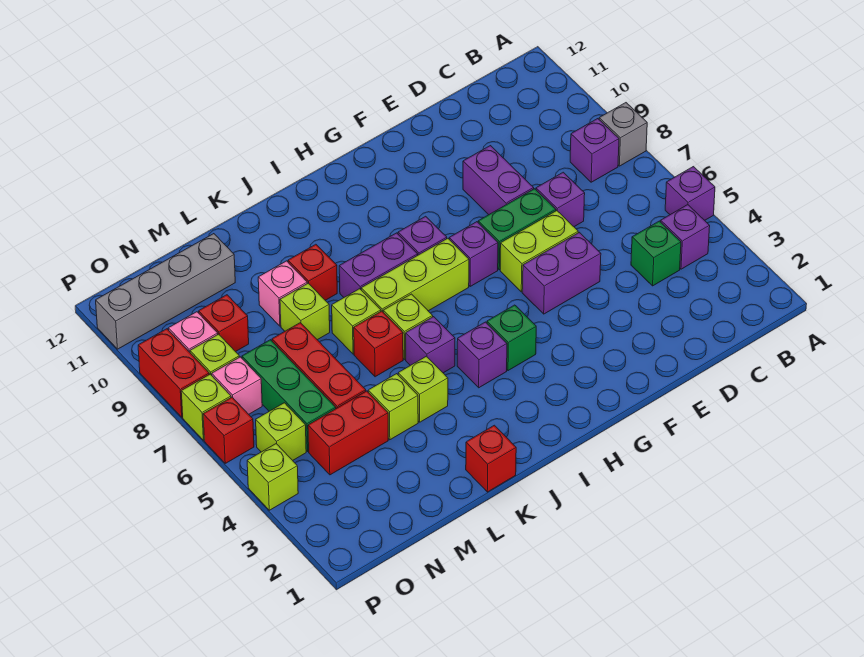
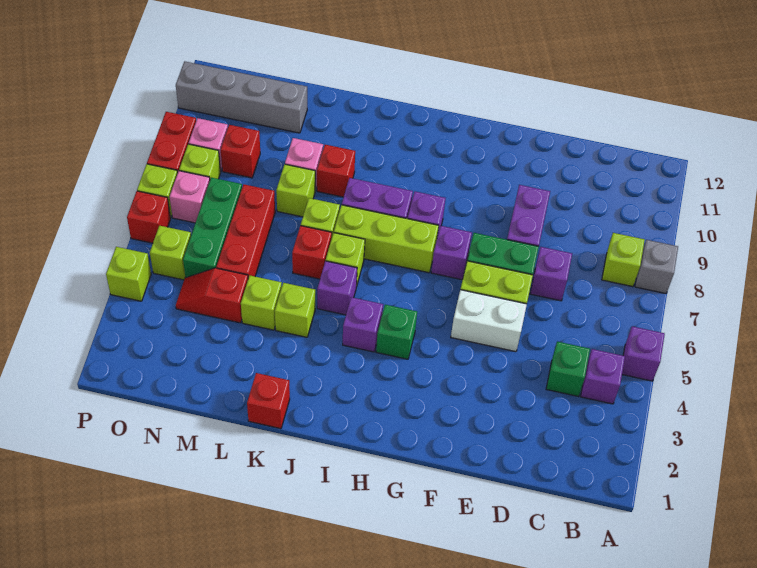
purple 1x1 brick [570,119,619,182] -> lime 1x1 brick [602,233,645,287]
purple 1x2 brick [522,232,601,314] -> white 1x2 brick [451,290,527,352]
red 1x2 brick [308,391,388,475] -> red 1x2 slope [176,268,248,323]

